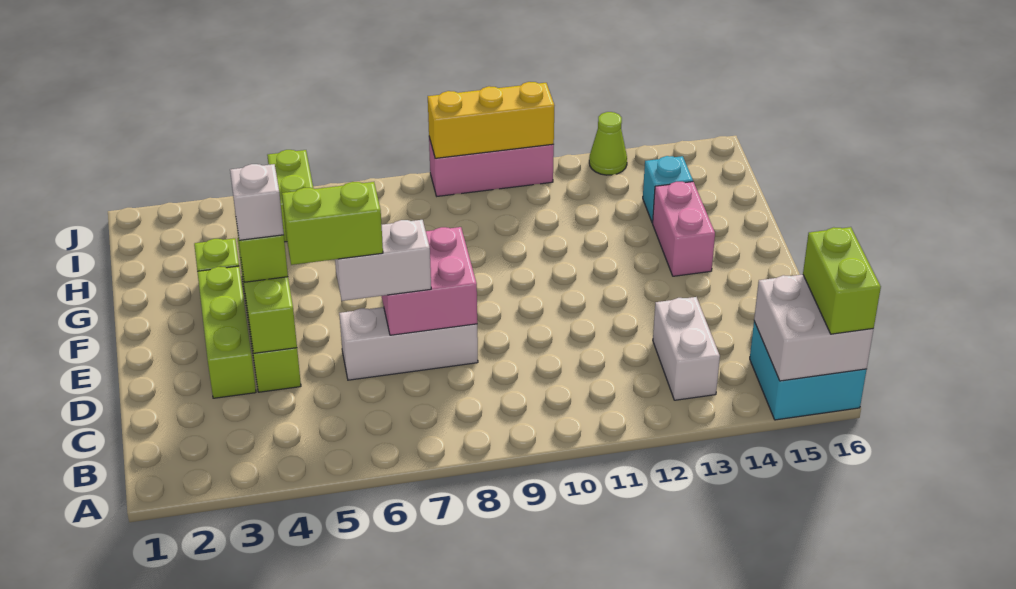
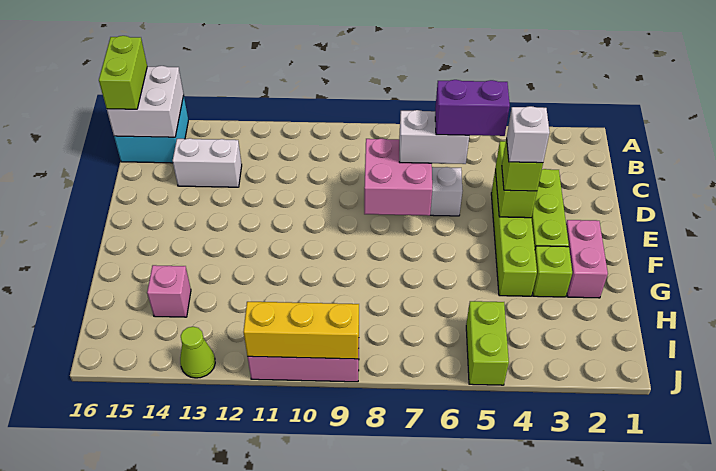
white 1x2 brick [653,297,720,400] -> white 1x2 brick turned to [173,138,242,187]
lime 1x2 brick [282,182,383,265] -> purple 1x2 brick [435,80,510,136]
pink 1x2 brick [653,182,715,276] -> pink 1x2 brick moved to [566,220,608,298]
cyan 1x1 brick [643,156,693,223] -> pink 1x1 brick [147,265,191,317]

